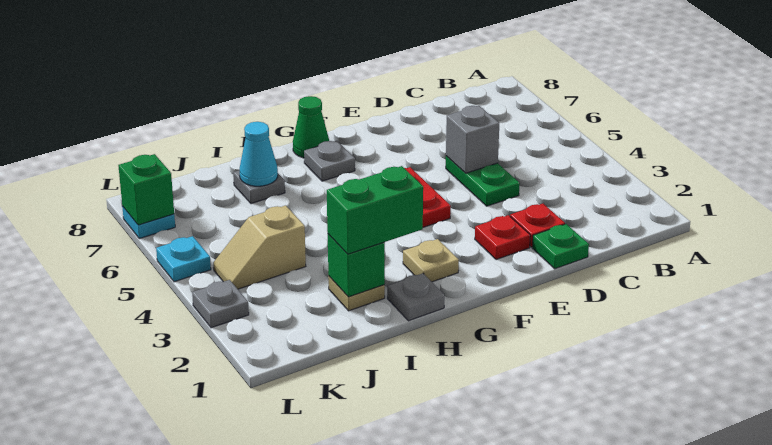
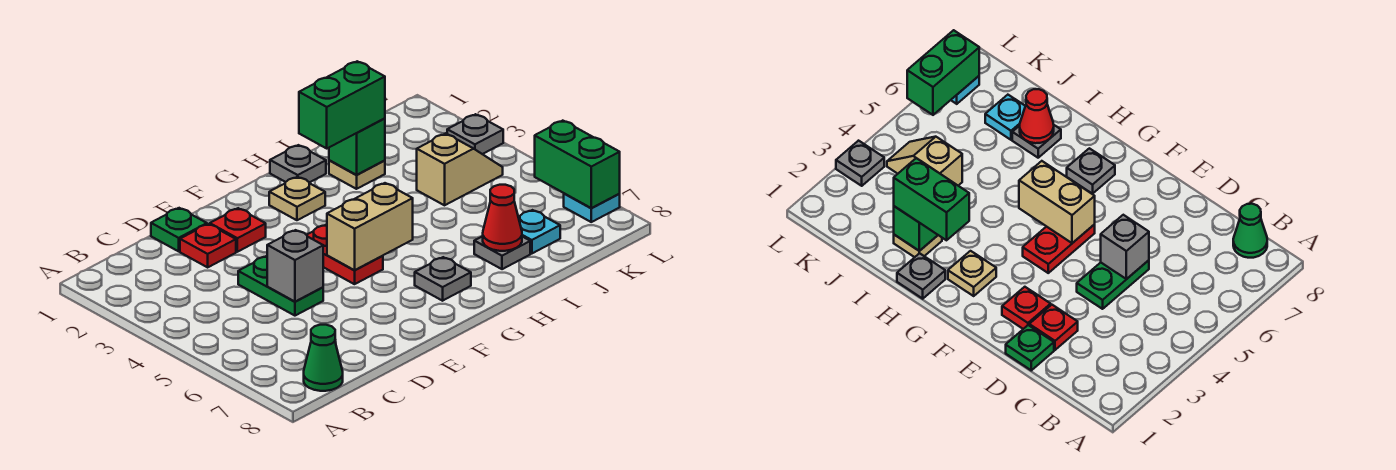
none -> tan 1x2 brick [327,183,413,270]
green 1x1 cone [293,96,329,158] -> green 1x1 cone moved to [304,325,343,391]
cyan 1x1 cone [240,122,278,186] -> red 1x1 cone [483,185,522,251]
cyan 1x1 plate [156,236,211,282] -> cyan 1x1 plate moved to [518,210,560,254]
green 1x1 brick [118,154,174,225] -> green 1x2 brick [535,121,620,208]

